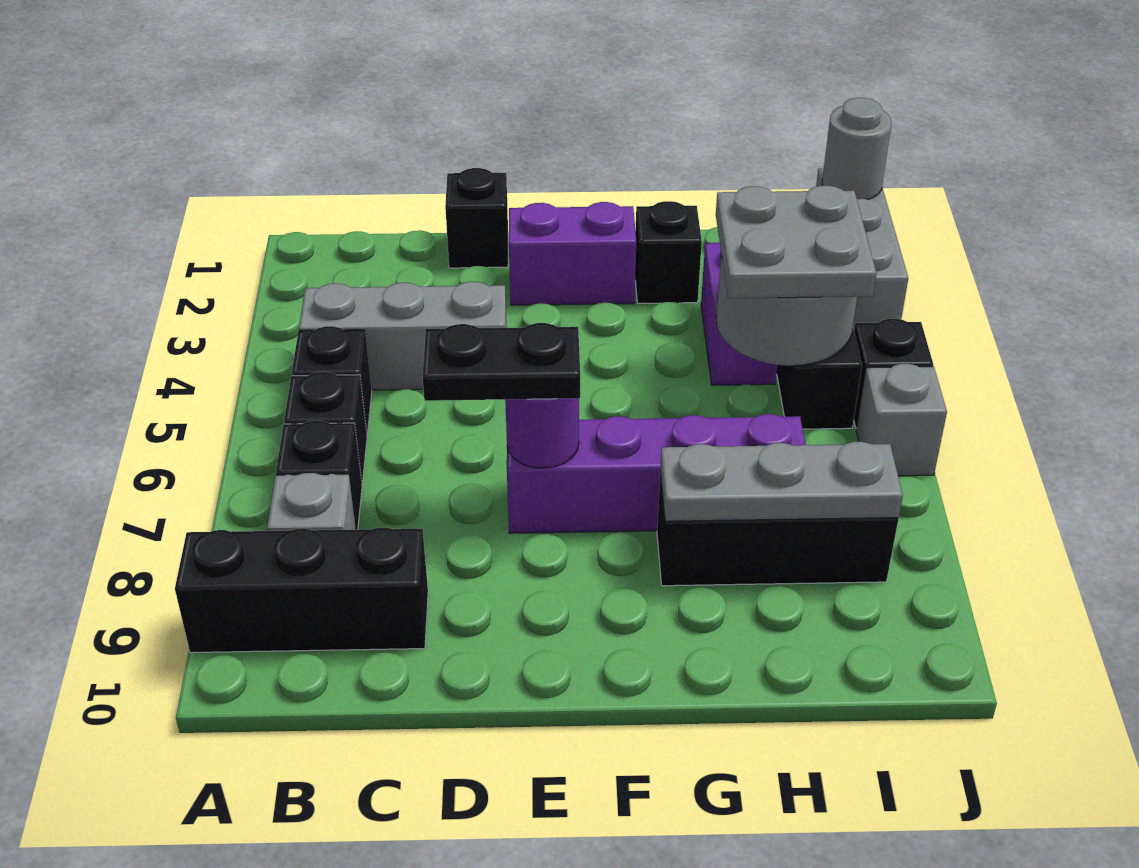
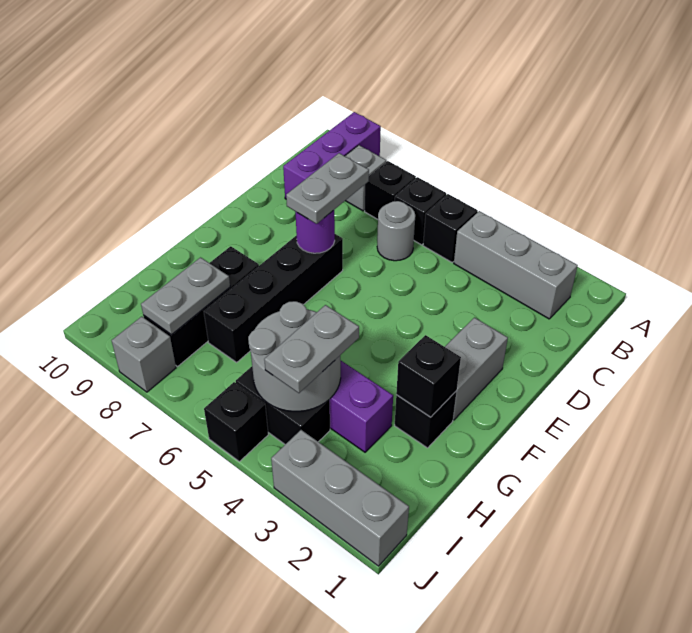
black 1x3 brick [175,528,428,653] -> purple 1x3 brick [283,112,381,199]
grey 1x3 brick [299,282,507,390] -> grey 1x3 brick turned to [454,211,578,319]
black 1x1 brick [445,168,508,268] -> black 1x1 brick moved to [396,335,461,417]
black 1x2 plate [423,323,580,401] -> grey 1x2 plate [286,153,369,224]
purple 1x2 brick [509,202,636,305] -> grey 1x2 brick [445,318,508,420]
purple 1x4 brick [507,414,805,533] -> black 1x4 brick [204,234,343,362]
grey 1x3 plate [660,442,903,521] -> grey 1x2 plate [141,258,230,335]
grey 2x2 plate [716,186,876,298] -> grey 1x2 plate [264,305,359,393]
grey 1x1 round brick [822,98,891,200] -> grey 1x1 round brick moved to [377,201,415,261]
grey 1x1 brick [856,364,947,476] -> grey 1x1 brick moved to [112,317,176,392]

